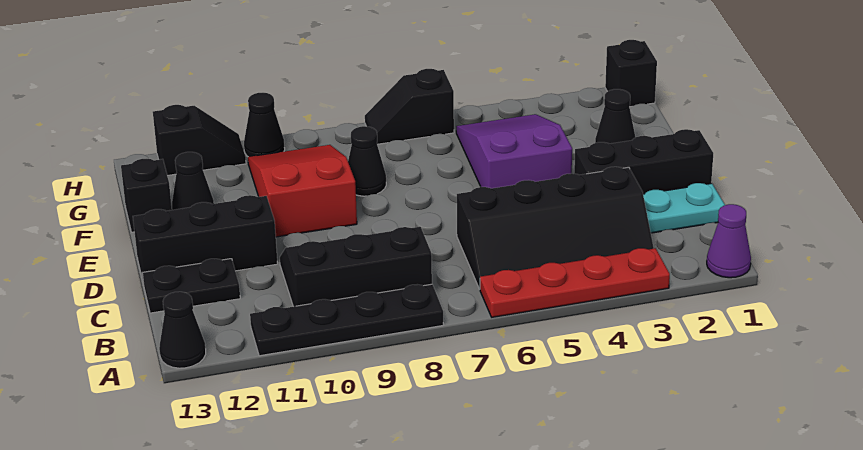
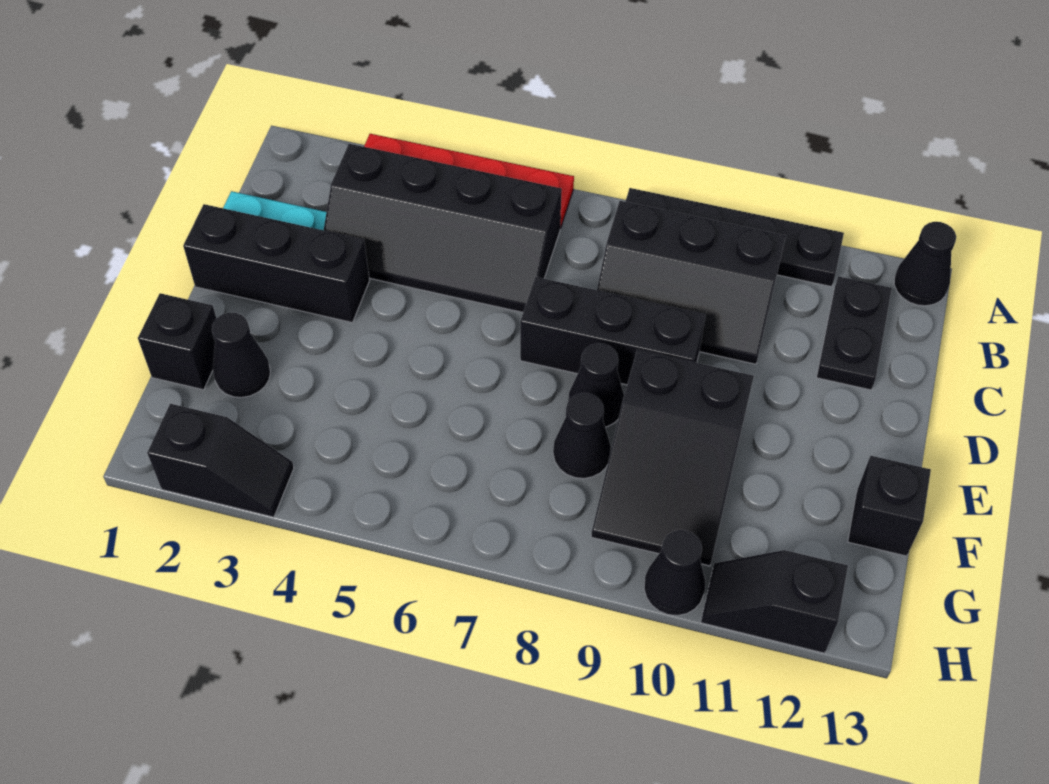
purple 1x1 cone [707,204,751,278] -> none
black 2x4 slope [457,167,654,289] -> black 2x4 slope turned to [324,144,562,312]
black 1x2 plate [142,259,240,313] -> black 1x2 plate turned to [817,276,892,390]
black 1x3 brick [133,195,278,284] -> black 1x3 brick moved to [520,277,706,385]
purple 2x3 slope [456,114,572,188] -> none
red 2x3 slope [248,145,357,237] -> black 2x3 slope [591,350,754,566]
black 1x1 cone [172,152,214,210] -> black 1x1 cone moved to [568,343,624,427]
black 1x1 brick [605,40,657,107] -> black 1x1 brick moved to [138,293,217,390]
black 1x2 slope [365,69,454,144] -> black 1x2 slope moved to [147,404,294,517]

